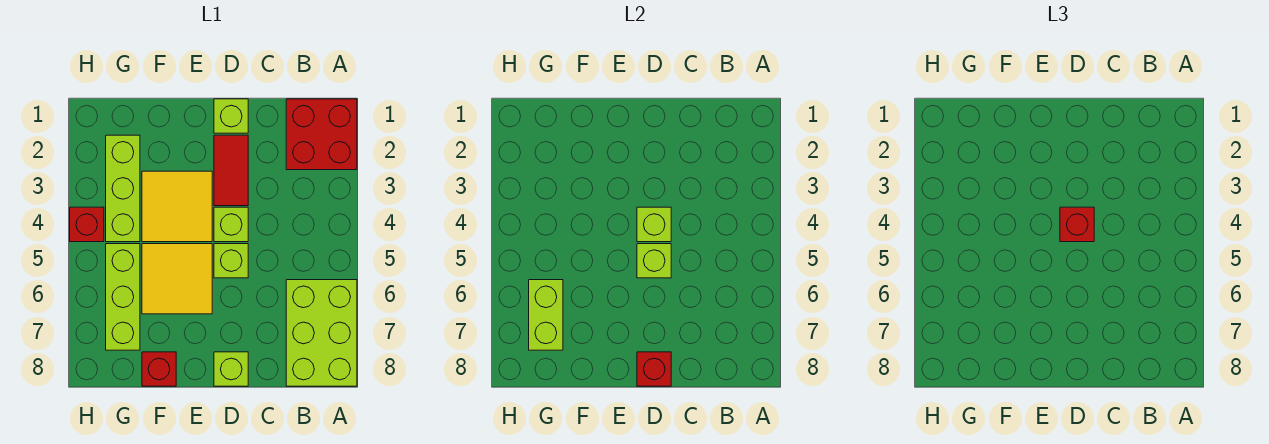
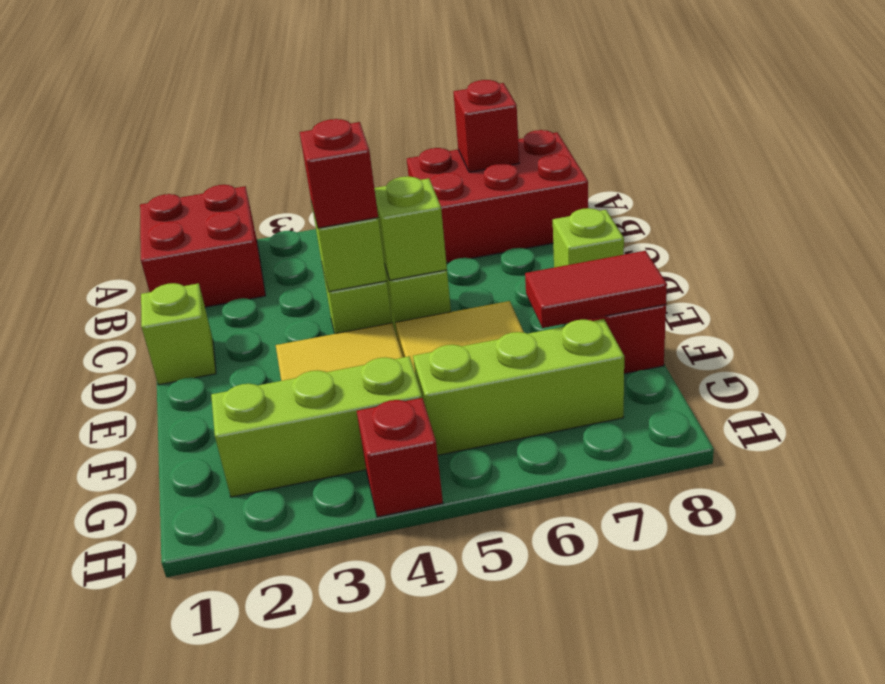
lime 2x3 brick [286,280,357,386] -> red 2x3 brick [407,130,588,263]
red 1x2 tile [214,135,248,206] -> red 1x2 tile moved to [525,251,667,328]
red 1x1 brick [637,352,671,386] -> red 1x1 brick moved to [453,80,519,172]
lime 1x2 brick [529,280,563,350] -> none

